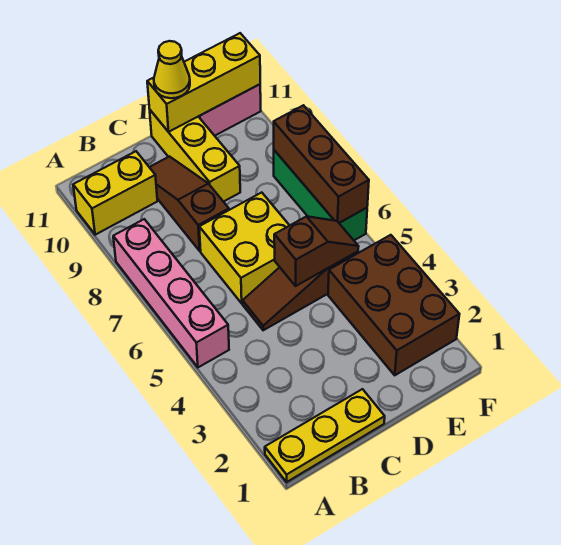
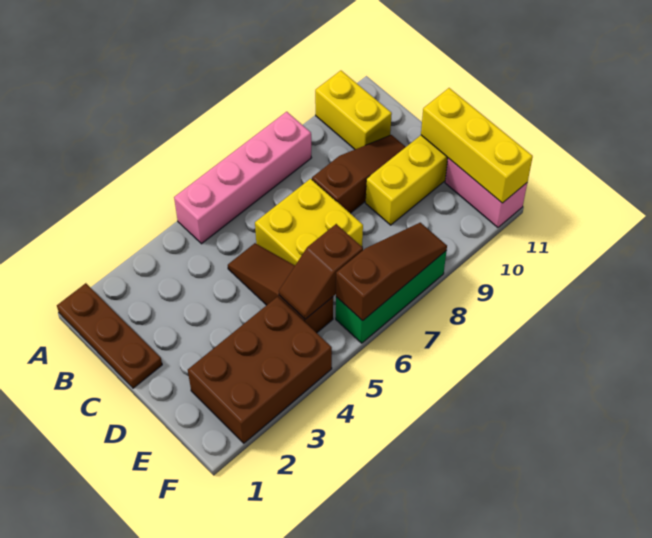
yellow 1x3 plate [265,389,385,482] -> brown 1x3 plate [57,283,162,388]
brown 1x2 slope [274,216,359,286] -> brown 1x2 slope turned to [279,224,363,319]
yellow 1x1 cone [154,41,190,98] -> none
brown 1x3 brick [274,105,369,223] -> brown 1x3 slope [336,223,447,321]

